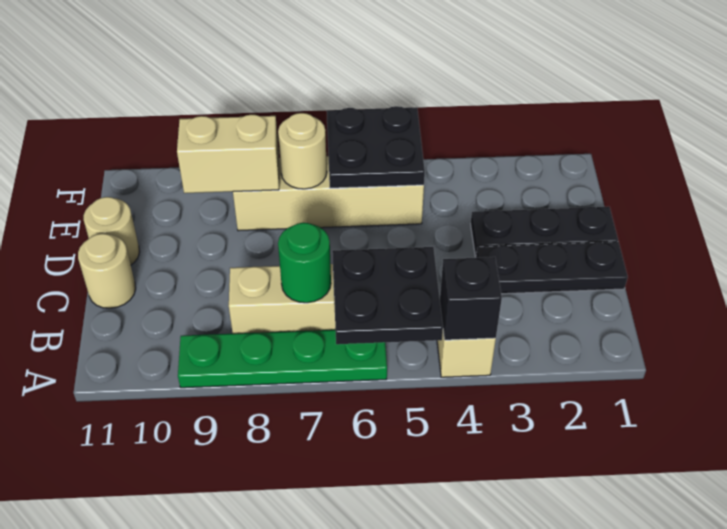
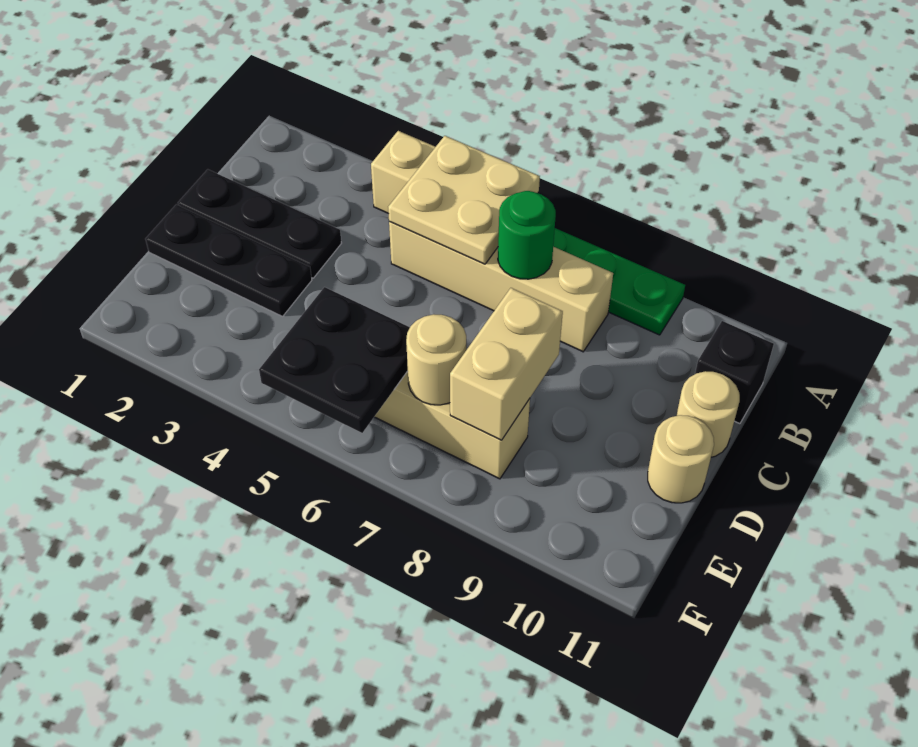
black 1x1 brick [440,257,502,340] -> black 1x1 brick moved to [695,321,774,424]
black 2x2 plate [332,247,443,344] -> tan 2x2 plate [388,136,540,264]
tan 1x2 brick [177,115,279,193] -> tan 1x2 brick turned to [450,288,563,440]

